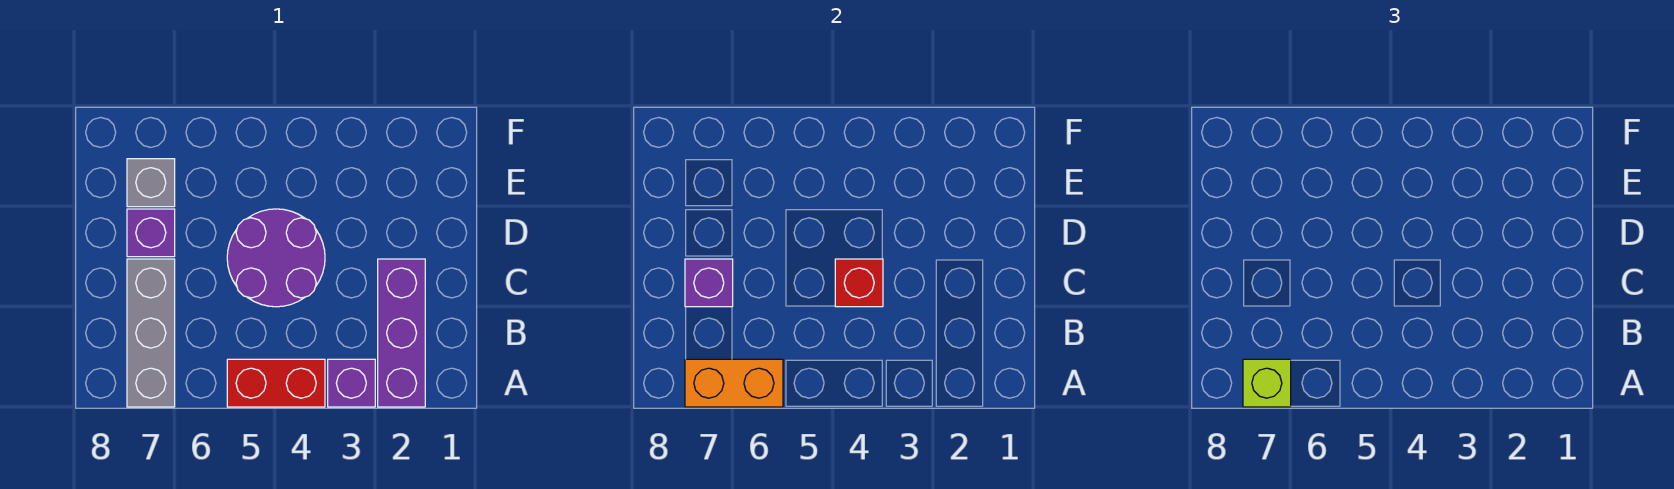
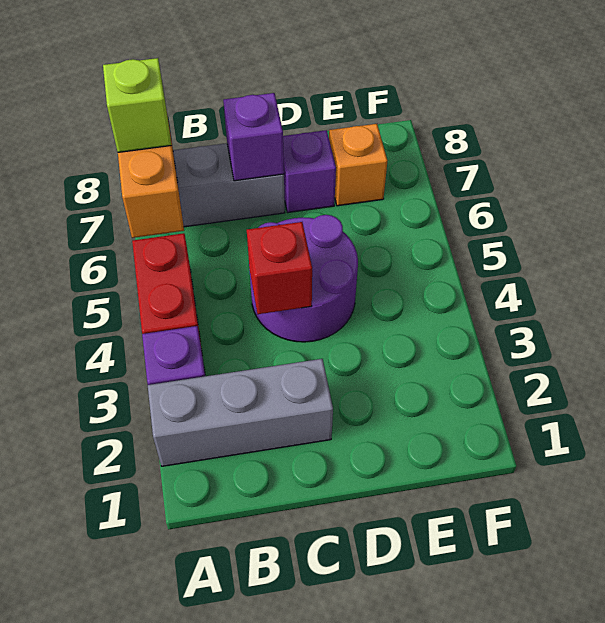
purple 1x3 brick [378,259,425,407] -> grey 1x3 brick [148,359,333,466]
grey 1x1 brick [127,159,175,207] -> orange 1x1 brick [329,124,387,206]

